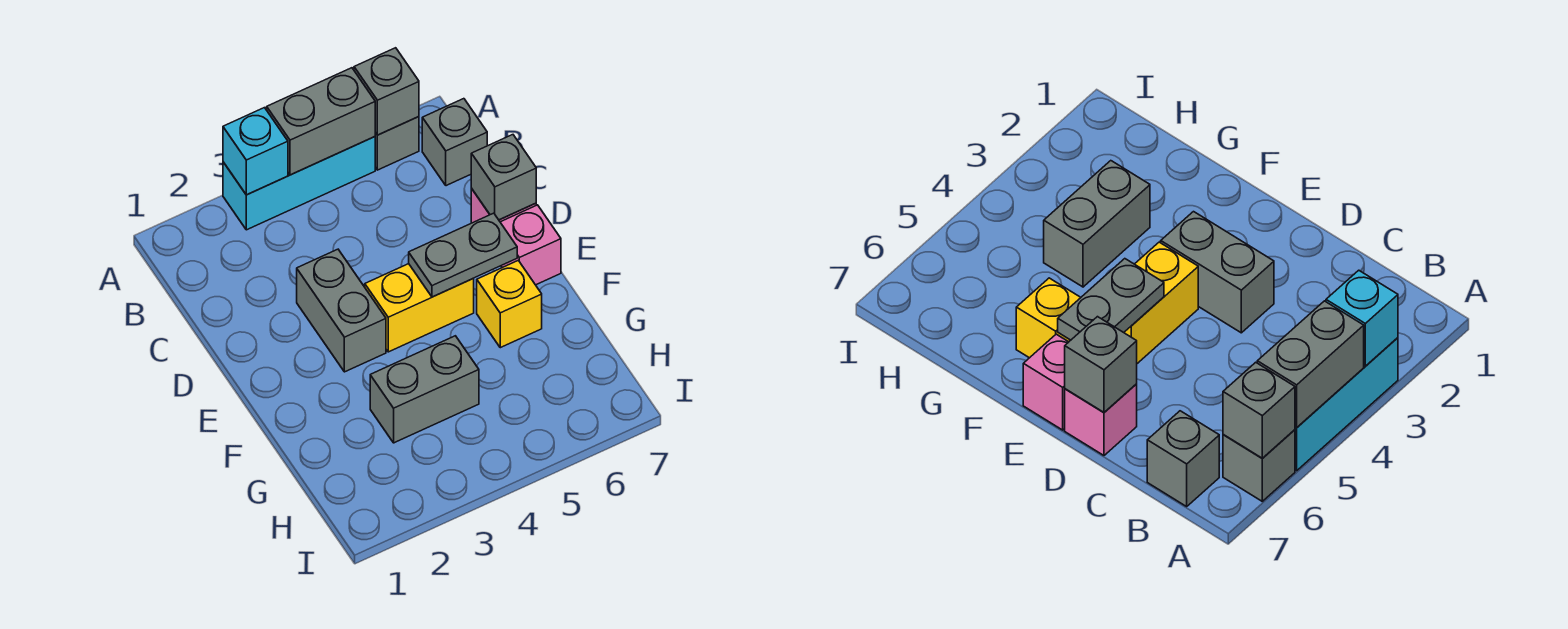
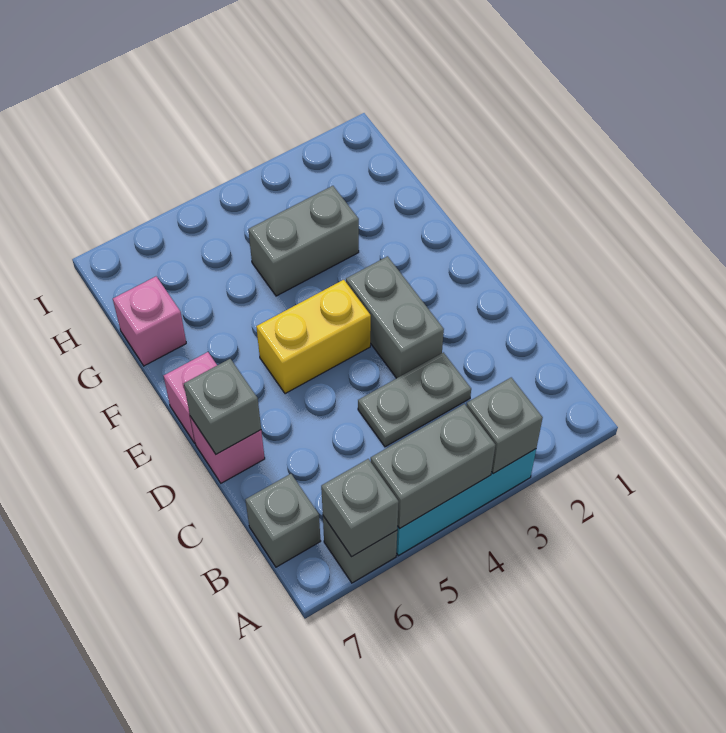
cyan 1x1 brick [223,108,288,195] -> grey 1x1 brick [467,378,543,474]
grey 1x2 plate [409,213,517,297] -> grey 1x2 plate moved to [358,352,471,447]
yellow 1x1 brick [477,261,542,348] -> none
none -> pink 1x1 brick [113,276,186,366]

